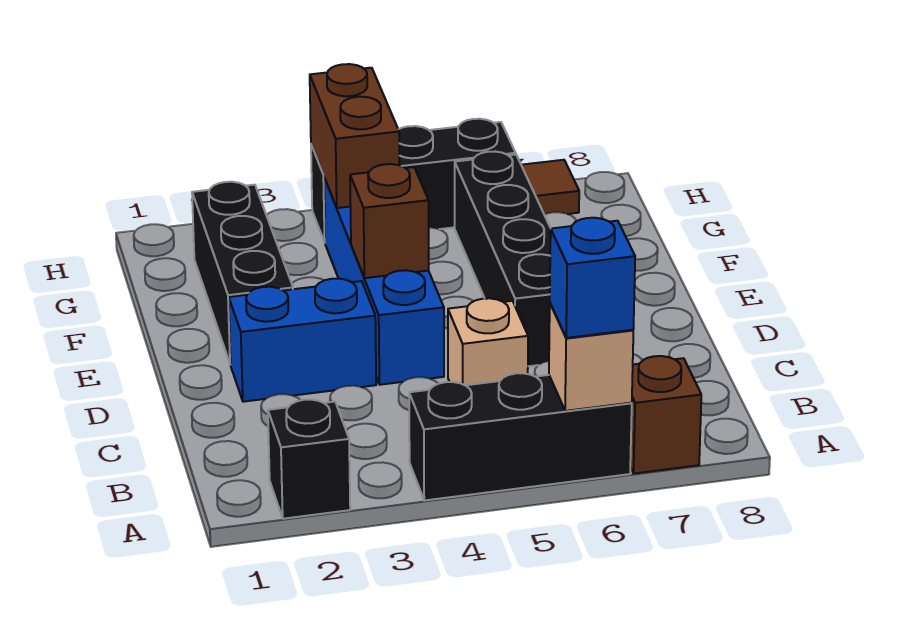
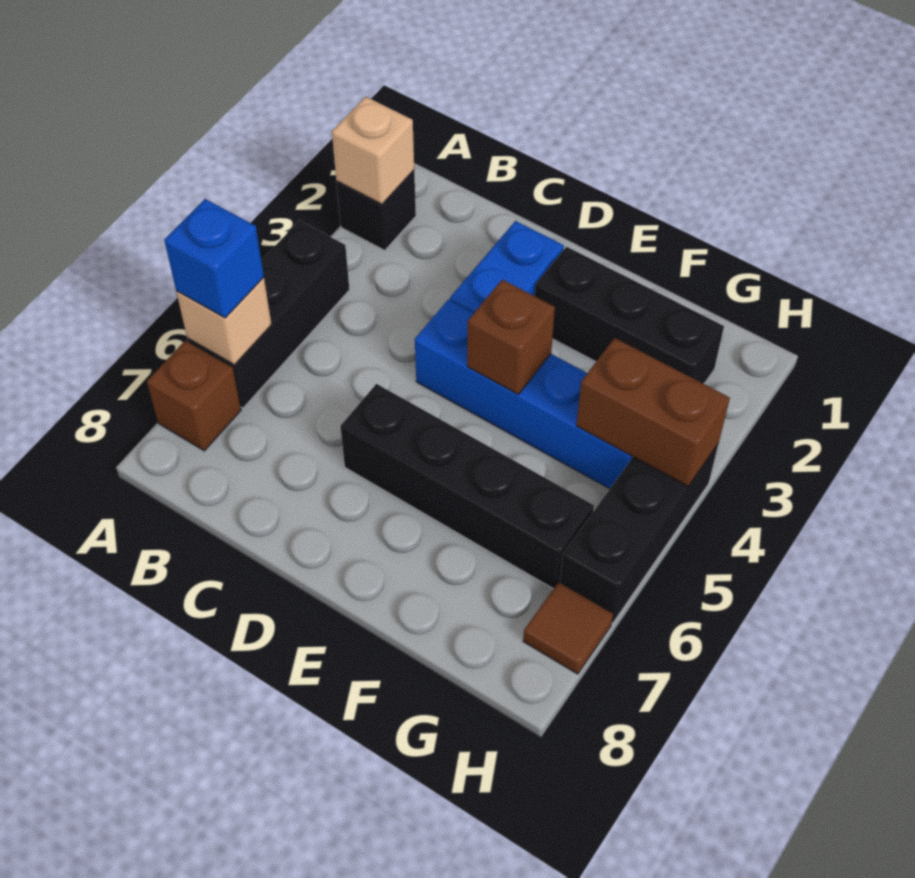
tan 1x1 brick [448,298,528,385] -> tan 1x1 brick moved to [332,97,414,204]

